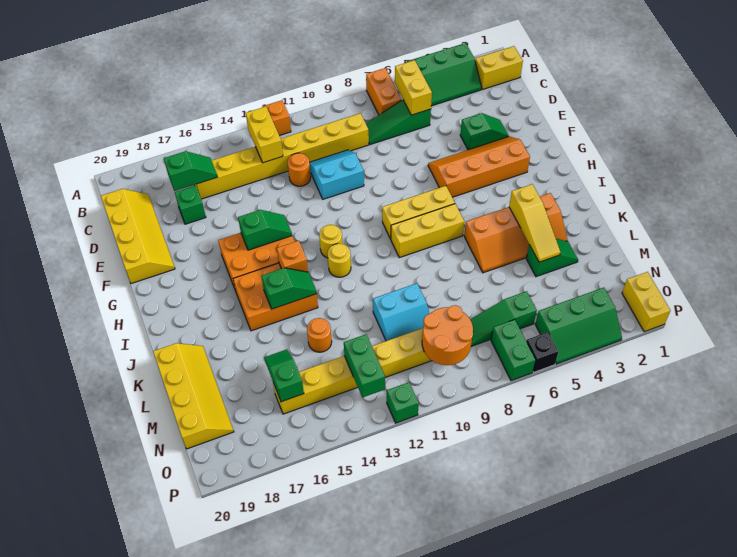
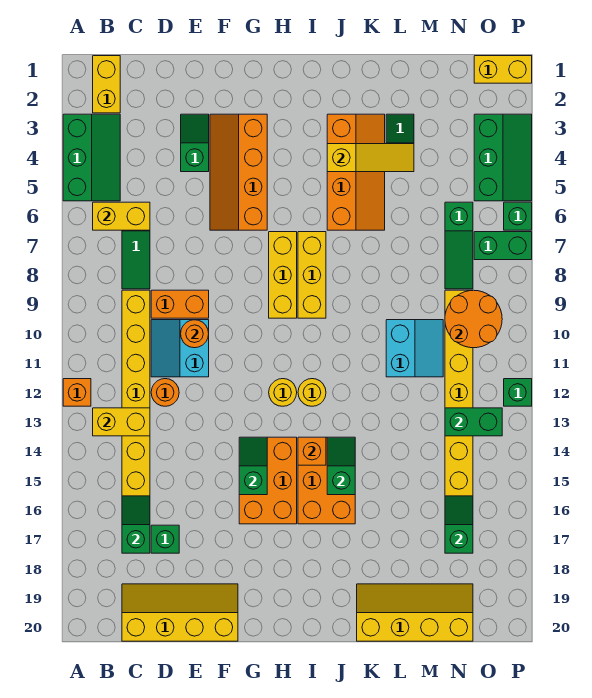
orange 1x2 brick [366,68,402,115] -> orange 1x2 brick moved to [151,290,209,318]
orange 1x1 round brick [307,318,332,352] -> orange 1x1 round brick moved to [181,320,209,348]
green 1x2 slope [264,349,304,402] -> green 1x2 slope turned to [445,496,473,553]
black 1x1 brick [526,332,558,372] -> green 1x1 brick [504,202,532,230]

